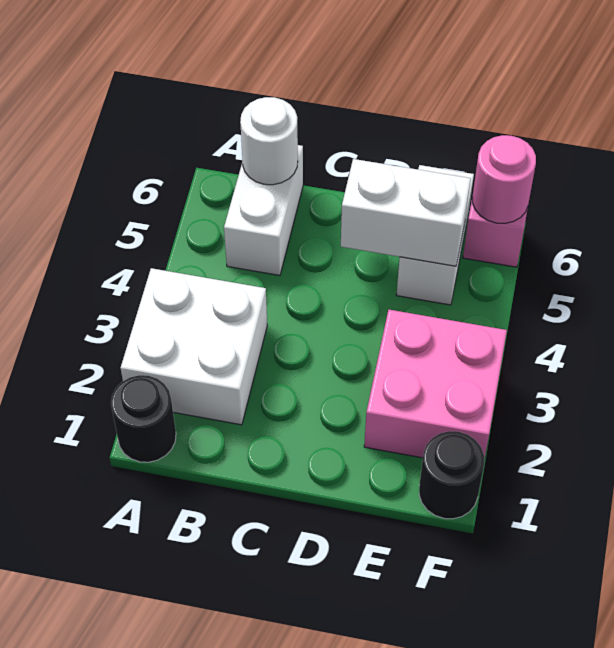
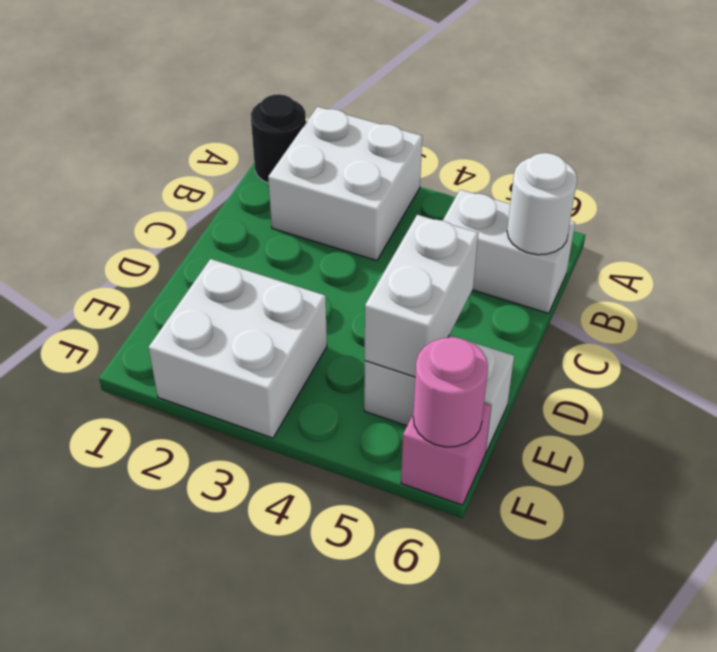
pink 2x2 brick [364,310,507,459] -> white 2x2 brick [148,259,327,438]
black 1x1 round brick [419,431,484,519] -> none

